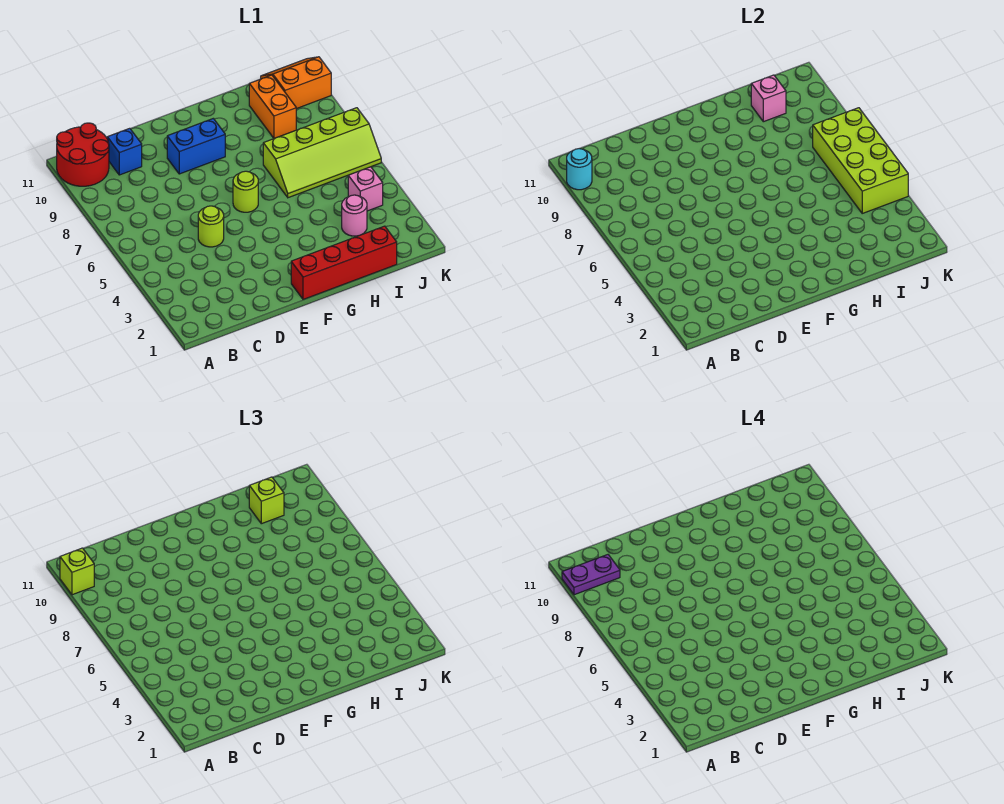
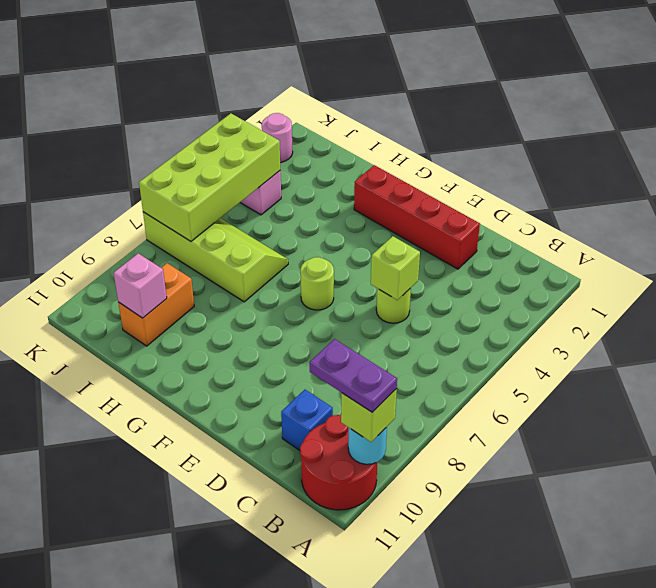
blue 1x2 brick [167,119,225,174] -> none
red 1x4 brick [291,226,397,299] -> red 1x4 brick moved to [354,165,480,269]
pink 1x1 round brick [342,195,367,236] -> pink 1x1 round brick moved to [262,113,293,162]
lime 1x1 brick [249,477,284,524] -> lime 1x1 brick moved to [371,236,420,300]
orange 2x2 slope [261,57,331,109] -> none

